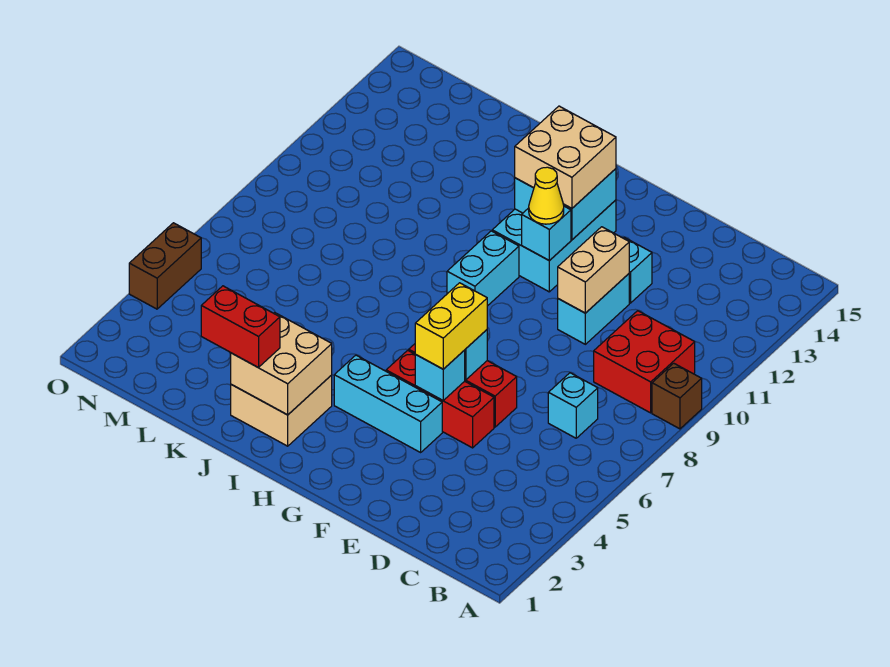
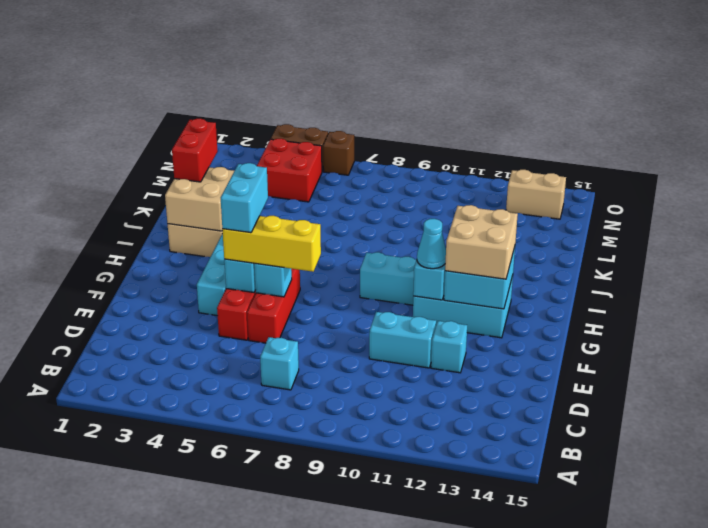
brown 1x1 brick [652,363,702,429] -> brown 1x1 brick moved to [323,131,354,175]
red 2x2 brick [594,311,695,413] -> red 2x2 brick moved to [257,139,322,202]
tan 1x2 brick [558,227,629,313] -> tan 1x2 brick moved to [506,170,566,219]
yellow 1x2 brick [415,283,487,369] -> yellow 1x3 brick [222,216,321,272]
none -> cyan 1x2 brick [220,163,268,233]
yellow 1x1 cone [529,167,564,224] -> cyan 1x1 cone [417,219,446,269]

